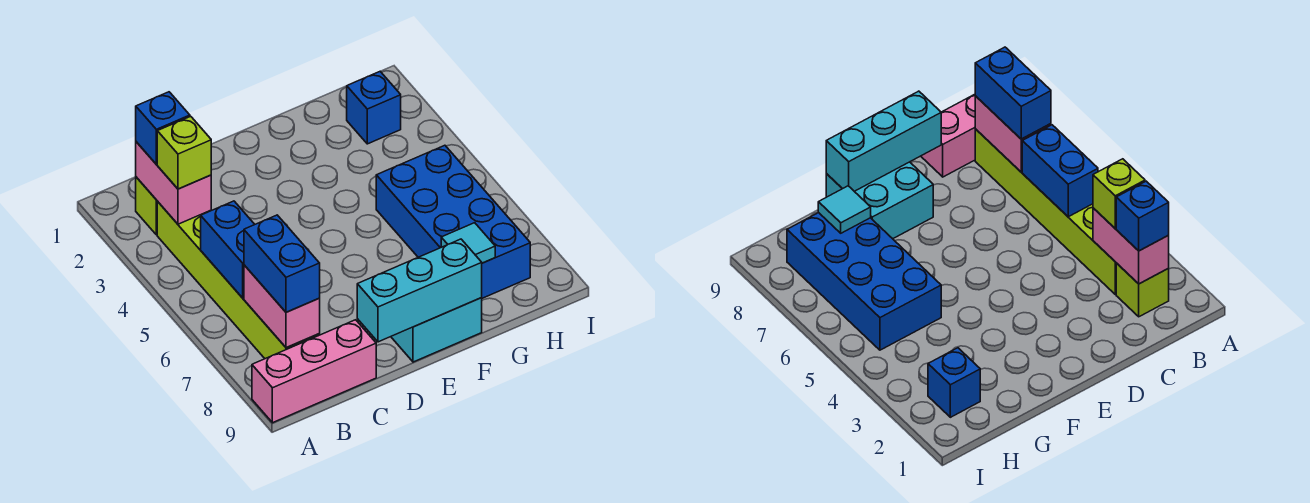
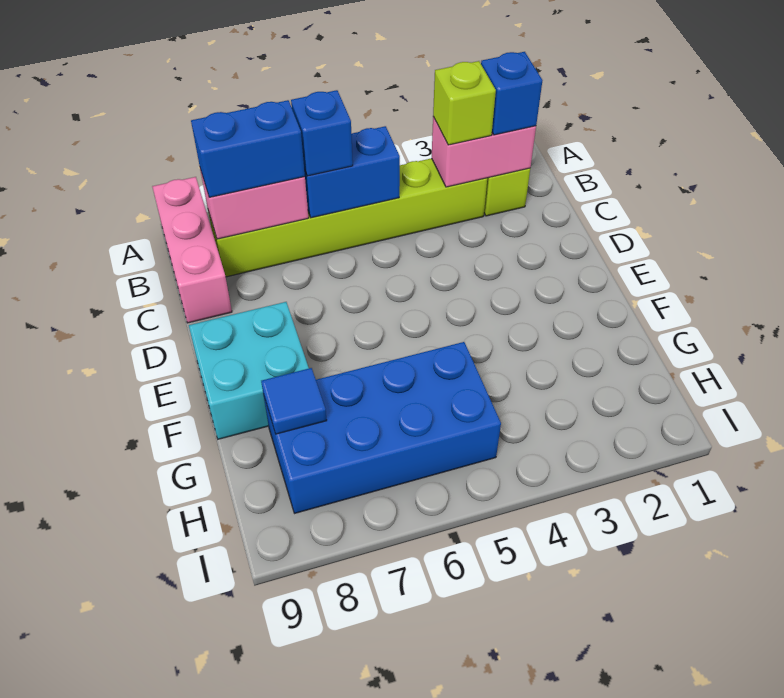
cyan 1x3 brick [357,239,482,342] -> none
cyan 1x1 tile [441,223,495,263] -> blue 1x1 tile [261,368,327,434]
blue 1x1 brick [347,72,401,144] -> blue 1x1 brick moved to [291,90,353,176]

